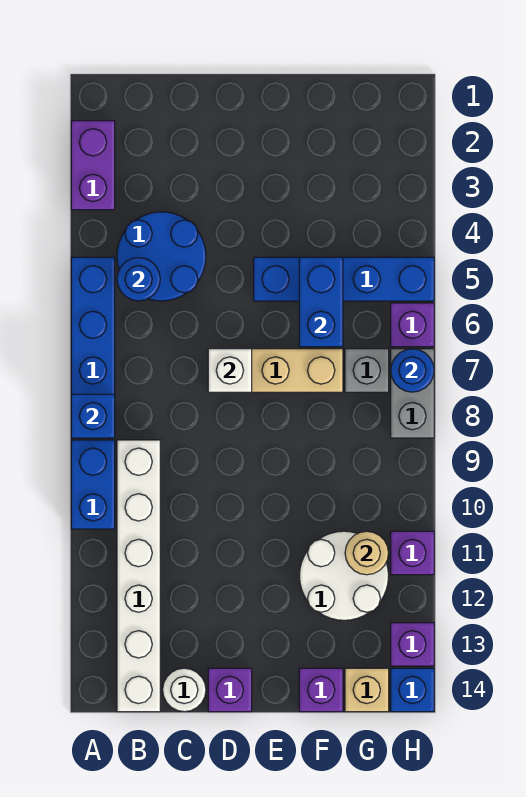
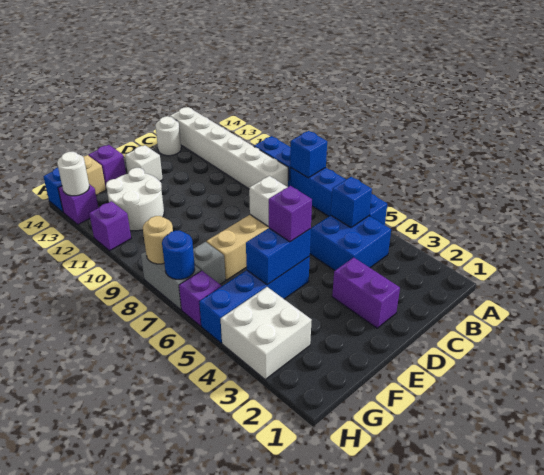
purple 1x2 brick [71,121,115,210] -> purple 1x2 brick moved to [332,257,400,328]
blue 2x2 round brick [117,212,206,301] -> blue 2x2 brick [310,216,391,270]
blue 1x1 round brick [117,258,160,301] -> blue 1x1 brick [331,177,372,228]
purple 1x1 brick [208,668,252,712] -> purple 1x1 brick moved to [269,186,312,242]
none -> white 1x1 brick [125,145,163,181]
blue 1x2 brick [299,257,343,347] -> blue 1x2 brick turned to [246,228,311,285]
none -> white 2x2 brick [221,287,312,380]
tan 1x1 round brick [345,531,388,575] -> tan 1x1 round brick moved to [143,216,173,264]
none -> white 1x1 round brick [57,152,89,196]

